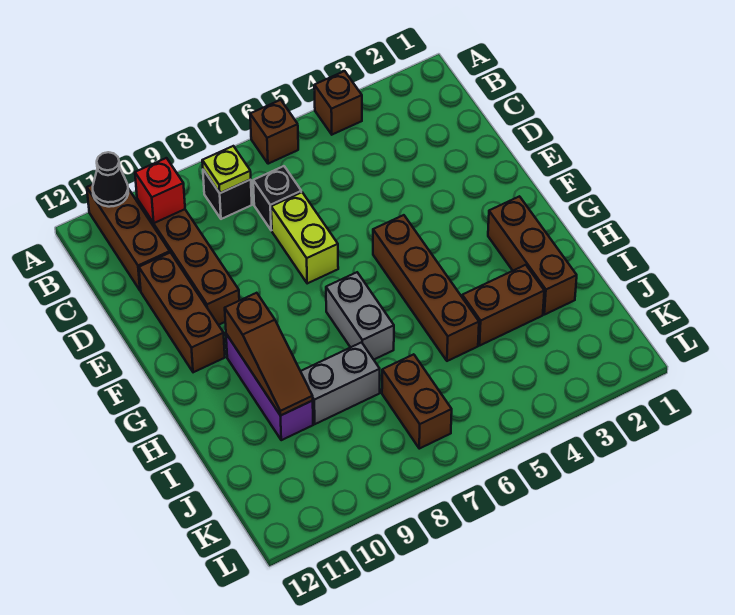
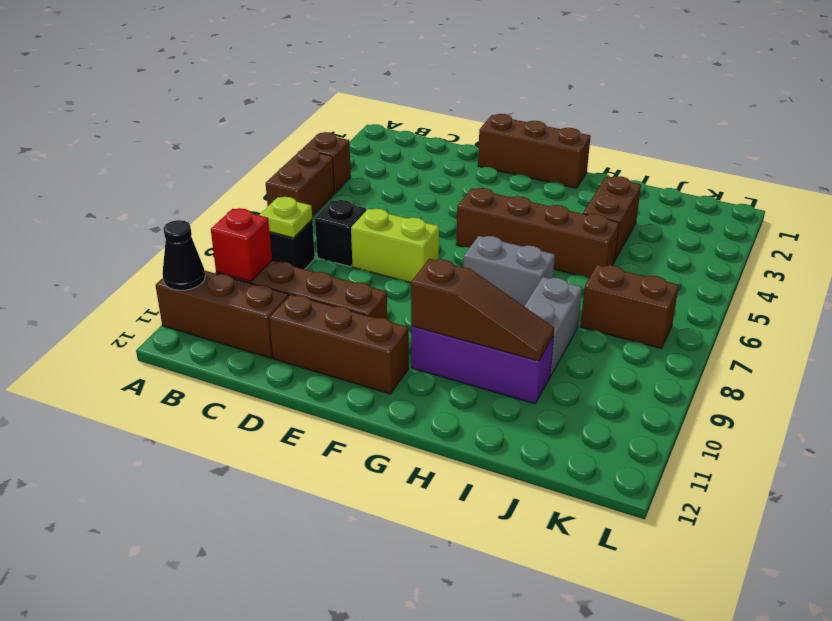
brown 1x1 brick [250,100,298,164] -> brown 1x2 brick [266,148,334,217]
brown 1x3 brick [488,196,577,315] -> brown 1x3 brick moved to [478,114,591,188]

